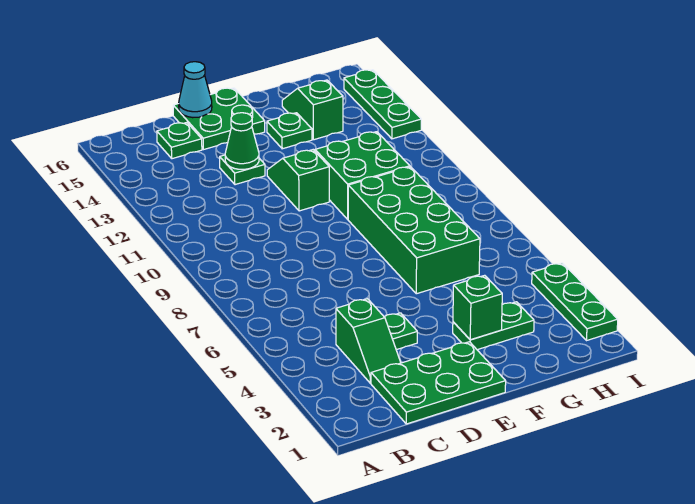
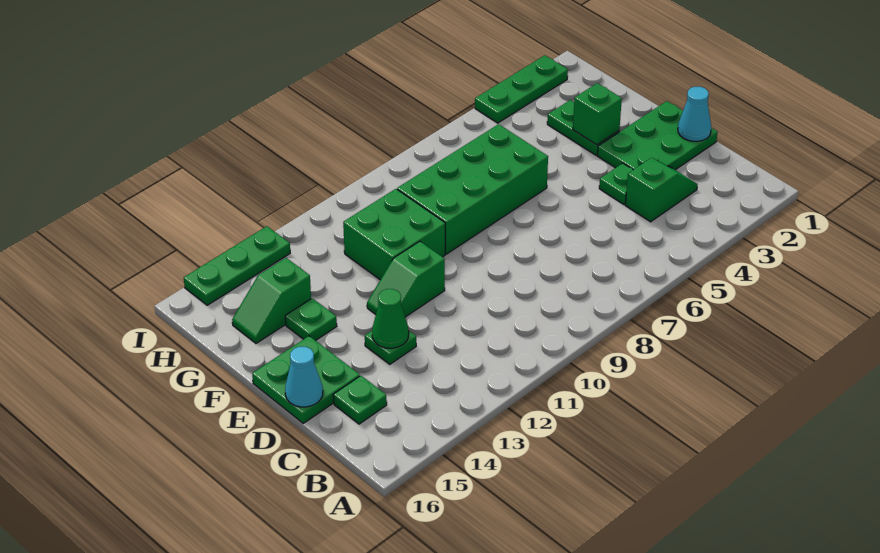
green 2x3 plate [371,342,506,424] -> green 2x3 plate turned to [598,101,717,170]
none -> cyan 1x1 cone [678,87,711,141]

